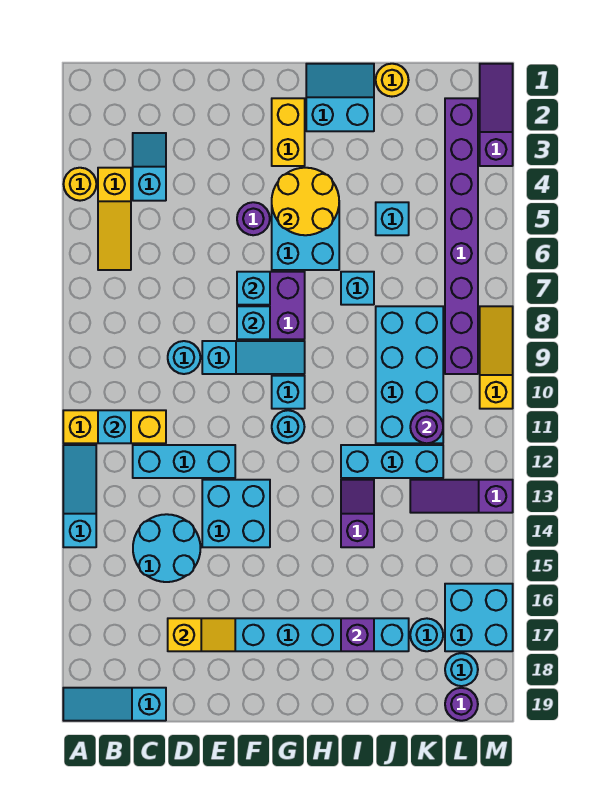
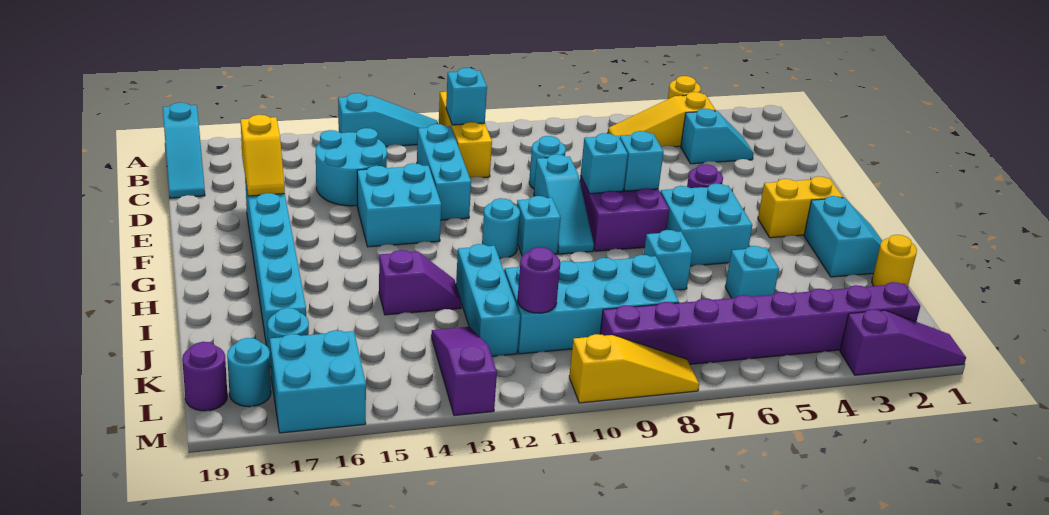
cyan 1x3 slope [63,688,166,721] -> cyan 1x3 slope turned to [163,102,205,198]
yellow 2x2 round brick [272,168,339,235] -> none
purple 1x1 brick [341,618,374,651] -> none

